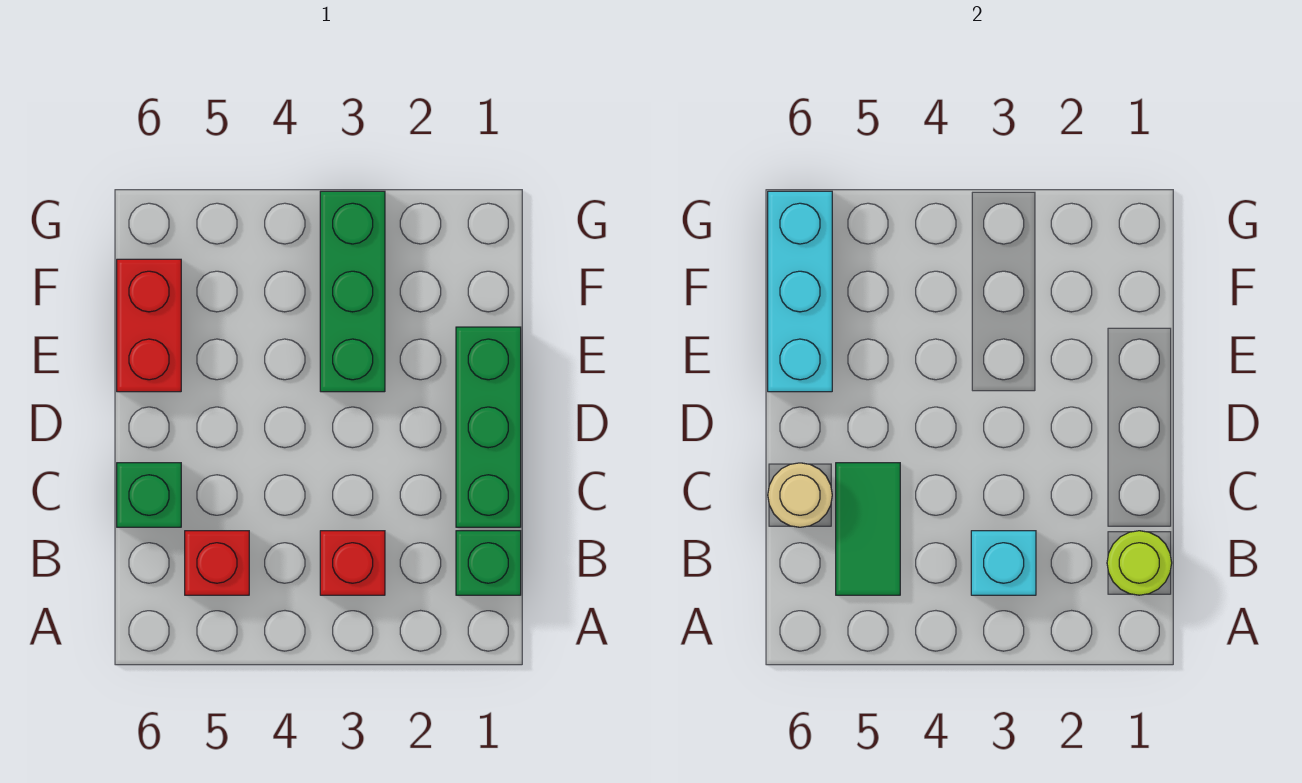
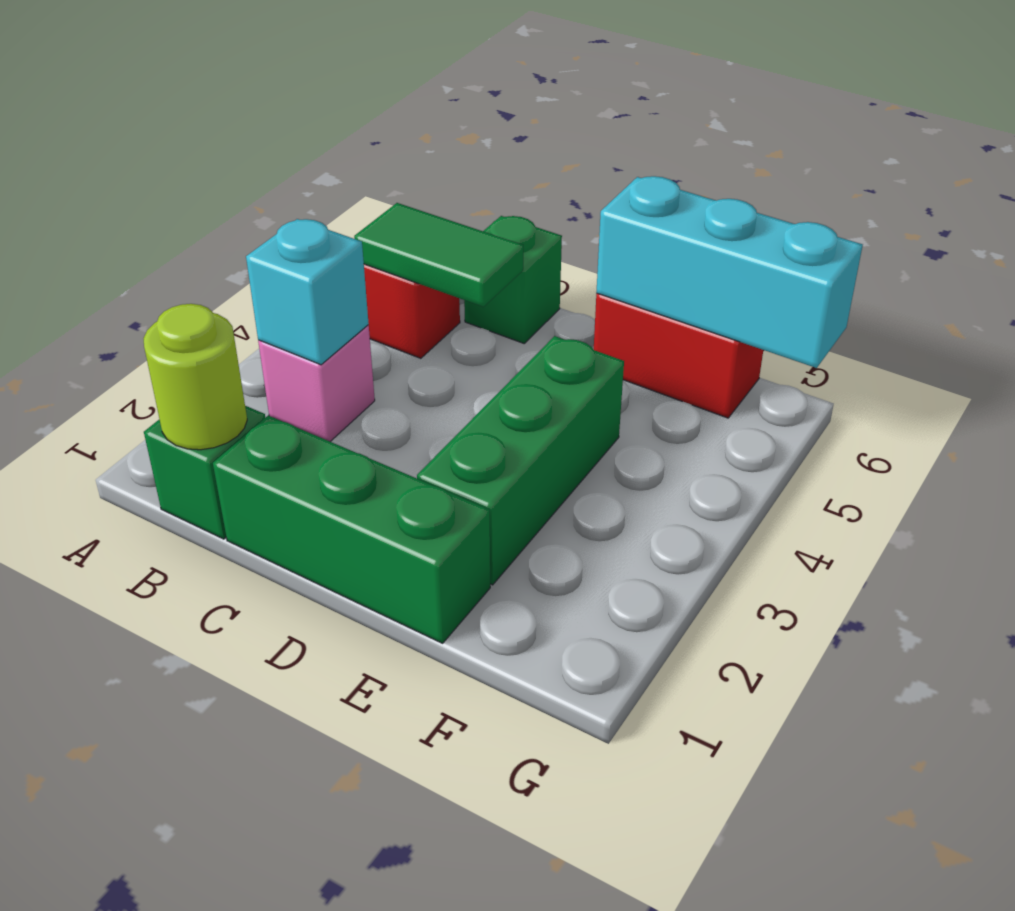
red 1x1 brick [320,531,385,595] -> pink 1x1 brick [258,325,375,442]
tan 1x1 round brick [768,463,832,527] -> none
green 1x3 brick [320,191,385,392] -> green 1x3 brick turned to [417,336,624,585]

